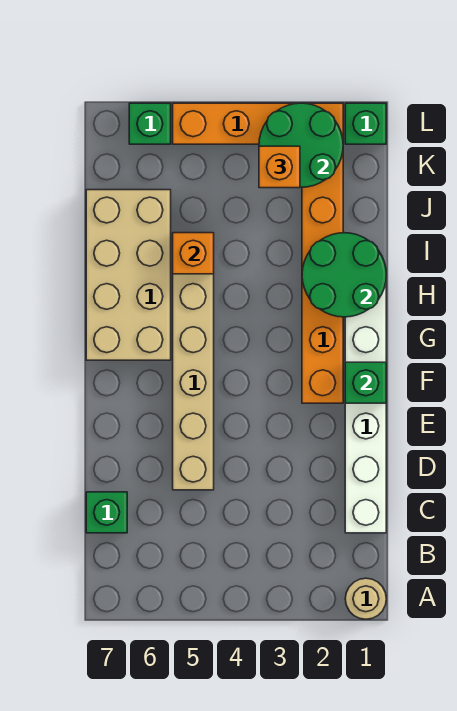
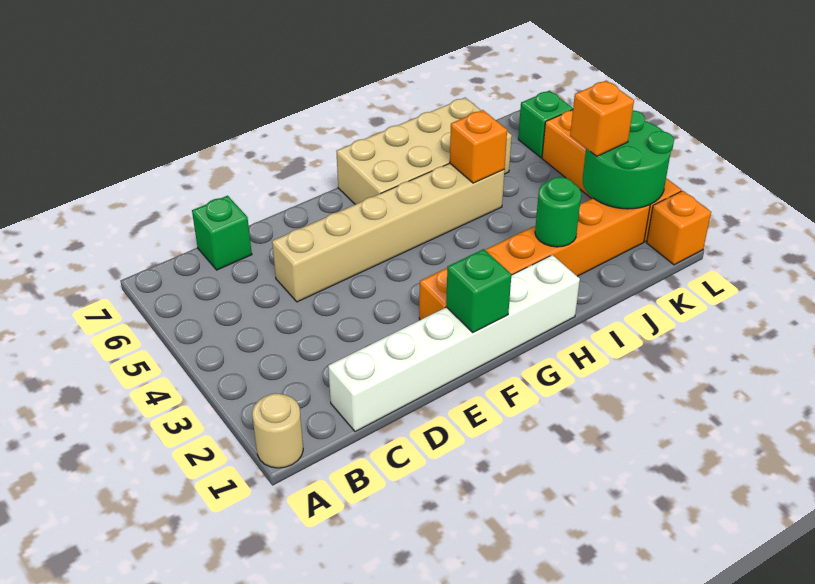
green 2x2 round brick [302,233,386,317] -> green 1x1 round brick [535,177,581,247]
green 1x1 brick [345,103,386,144] -> orange 1x1 brick [647,191,711,265]

